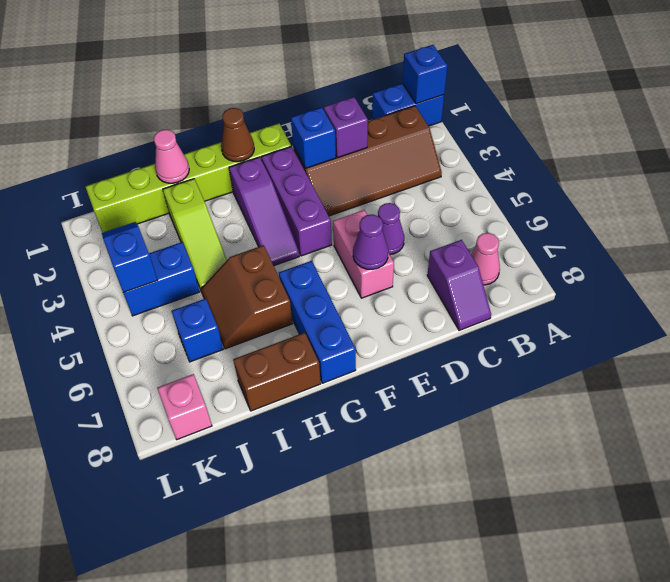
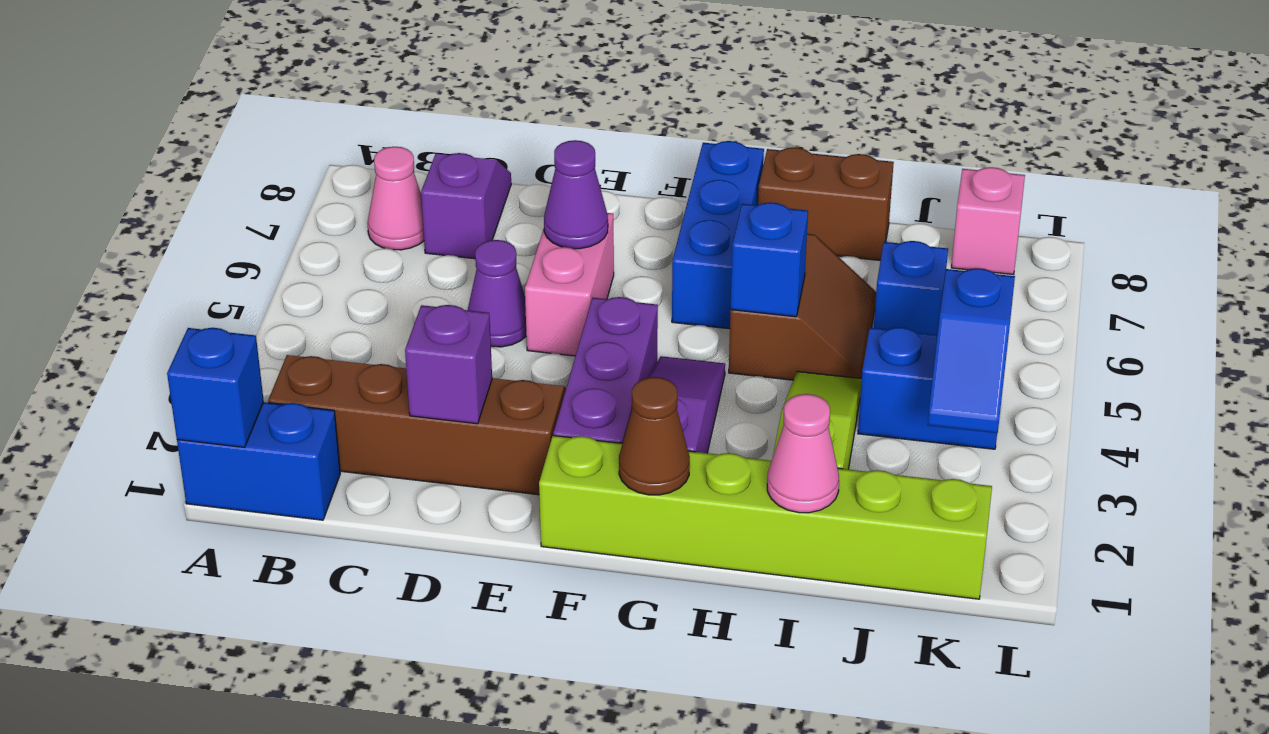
blue 1x1 brick [291,107,336,168] -> blue 1x1 brick moved to [731,202,808,317]

